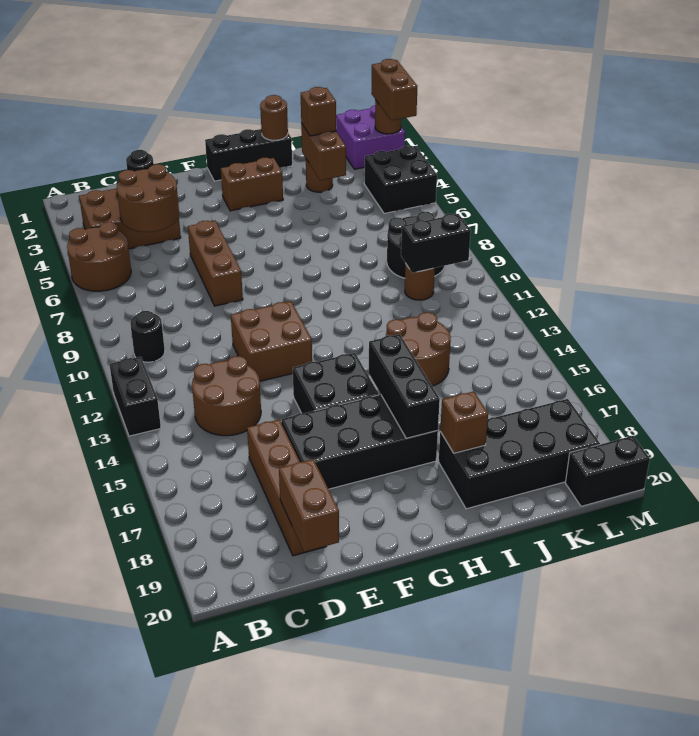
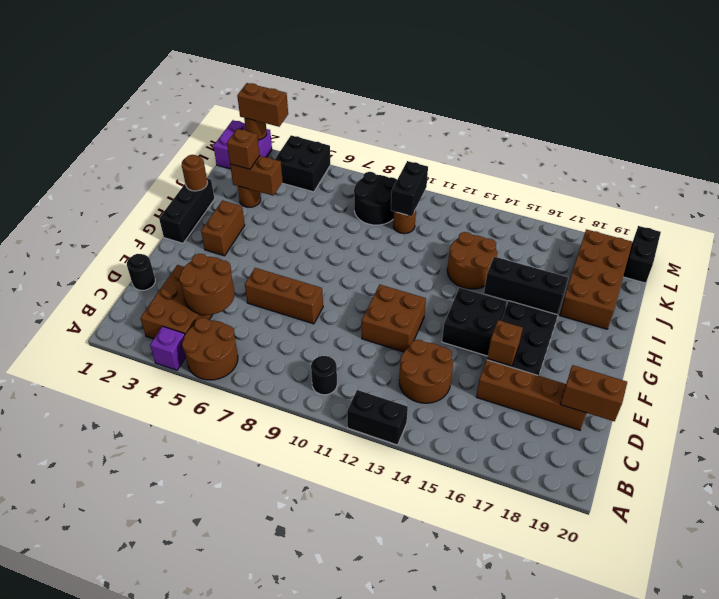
none -> purple 1x1 brick [150,326,186,370]
black 2x4 brick [438,399,600,509] -> brown 2x4 brick [560,229,632,329]
brown 1x1 brick [440,391,488,453] -> brown 1x1 brick moved to [487,320,523,366]

